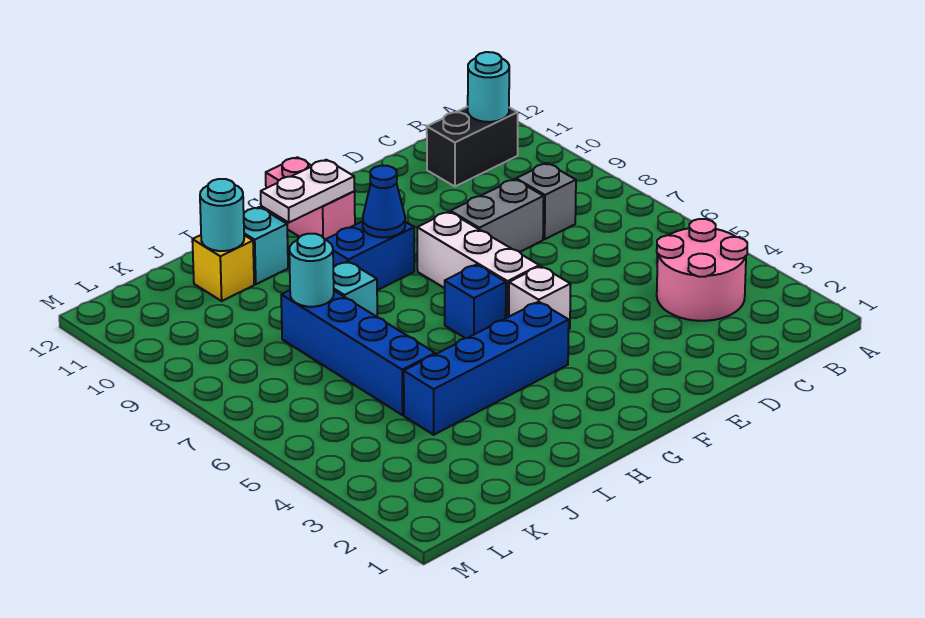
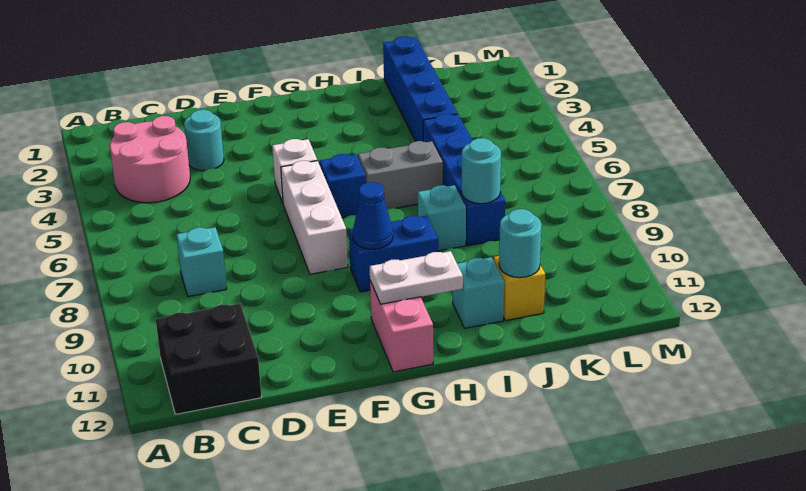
black 1x2 brick [427,107,518,186] -> black 2x2 brick [156,304,261,414]
cyan 1x1 round brick [468,52,509,122] -> cyan 1x1 round brick moved to [184,110,224,171]
grey 1x1 brick [516,163,576,239] -> cyan 1x1 brick [176,227,227,297]
grey 1x2 brick [451,179,544,252] -> grey 1x2 brick moved to [358,141,443,209]
blue 1x4 brick [404,302,569,435] -> blue 1x4 brick turned to [383,36,458,141]

